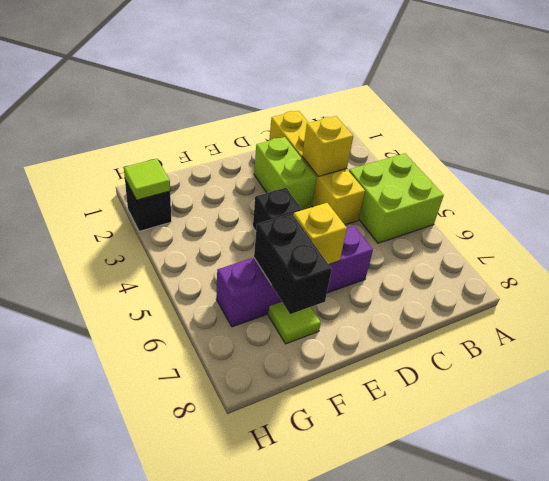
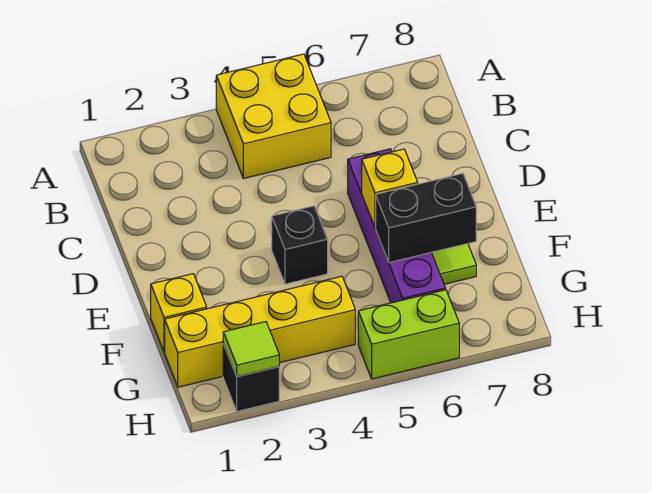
lime 2x2 brick [349,154,444,243] -> yellow 2x2 brick [216,54,331,179]
yellow 1x4 brick [269,111,365,225] -> yellow 1x4 brick moved to [165,276,355,387]
yellow 1x1 brick [302,116,353,177] -> yellow 1x1 brick moved to [151,274,207,352]
lime 1x2 brick [254,137,317,210] -> lime 1x2 brick moved to [358,290,459,379]

